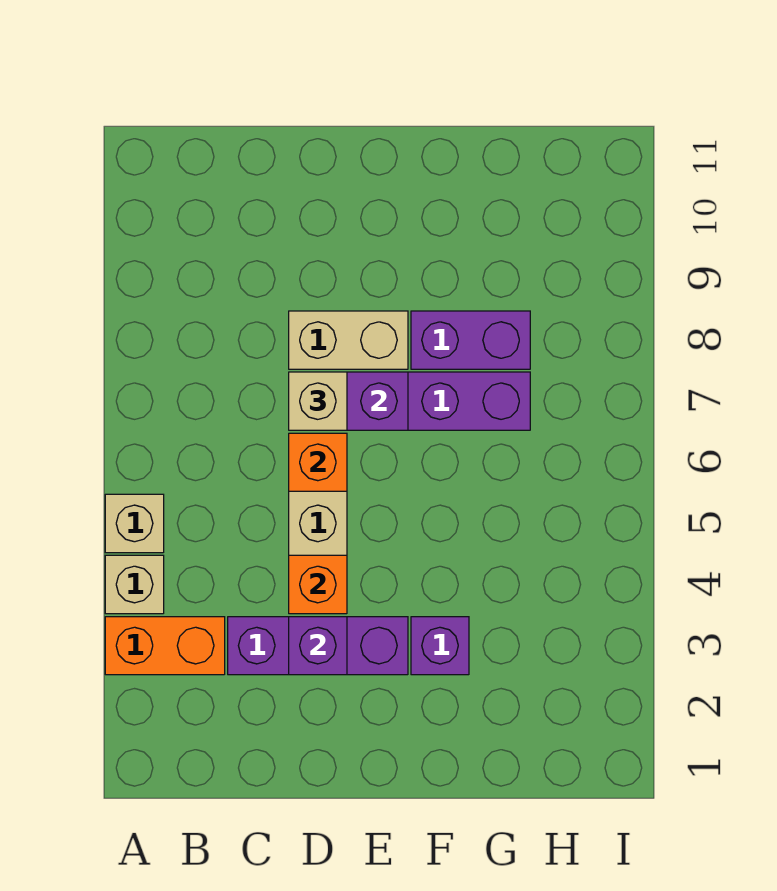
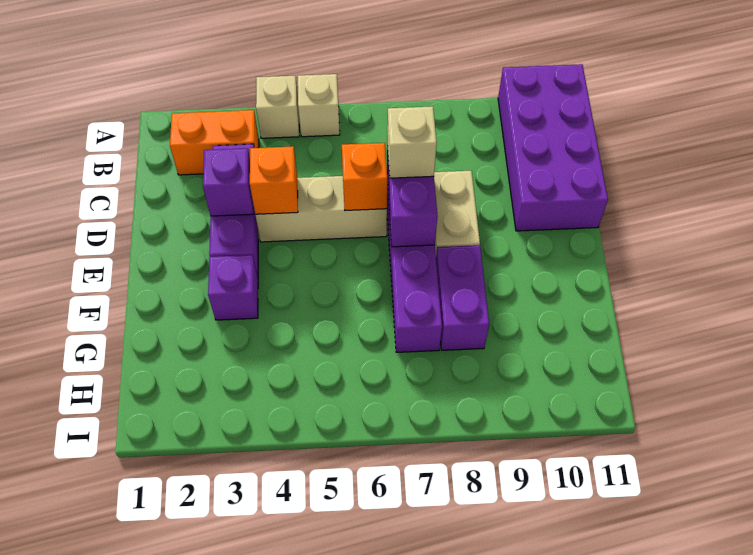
orange 1x2 brick [105,617,225,675] -> orange 1x2 brick turned to [170,110,259,175]
none -> purple 2x4 brick [498,64,608,231]

